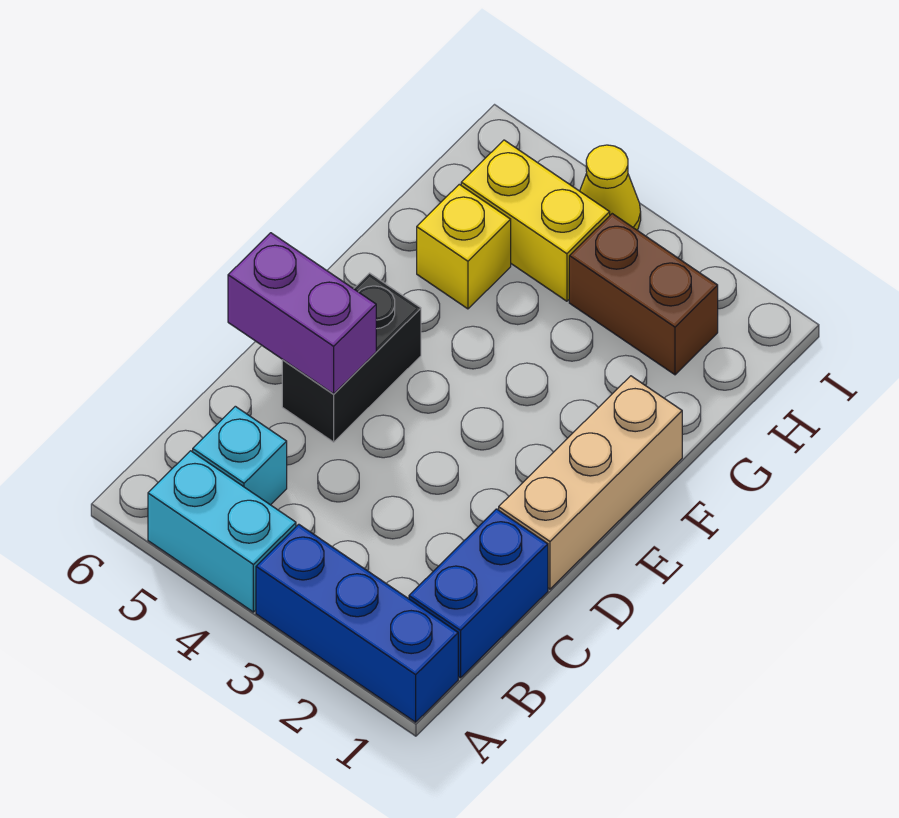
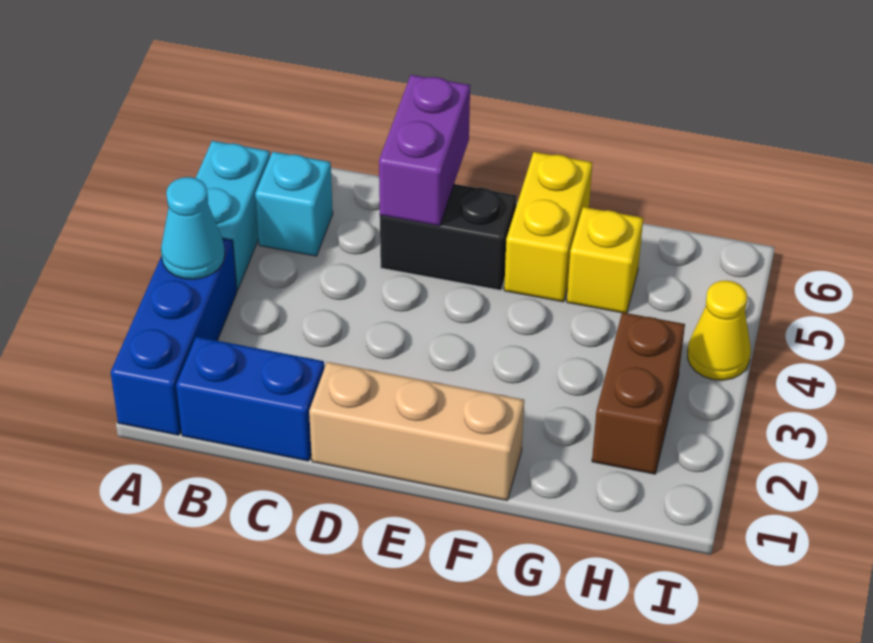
none -> cyan 1x1 cone [161,177,225,279]
yellow 1x2 brick [461,140,610,301] -> yellow 1x2 brick moved to [504,152,592,302]

